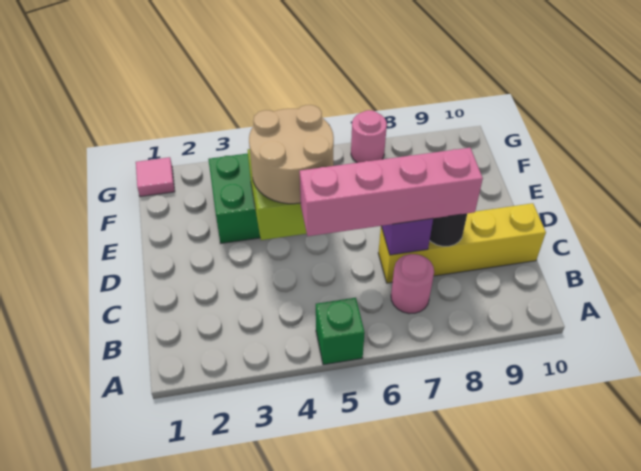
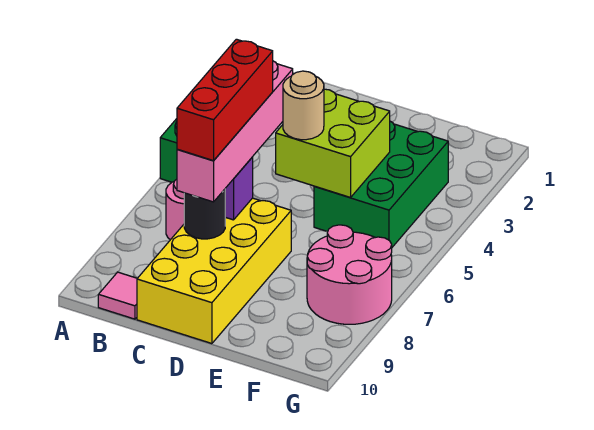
none -> red 1x3 brick [177,39,273,161]
yellow 1x4 brick [378,203,546,283] -> yellow 2x4 brick [137,198,291,344]
tan 2x2 round brick [249,105,334,204] -> tan 1x1 round brick [283,71,324,140]
pink 1x1 tile [136,157,175,197] -> pink 1x1 tile moved to [98,272,137,319]
pink 1x1 round brick [351,110,387,163] -> pink 2x2 round brick [307,225,392,324]

